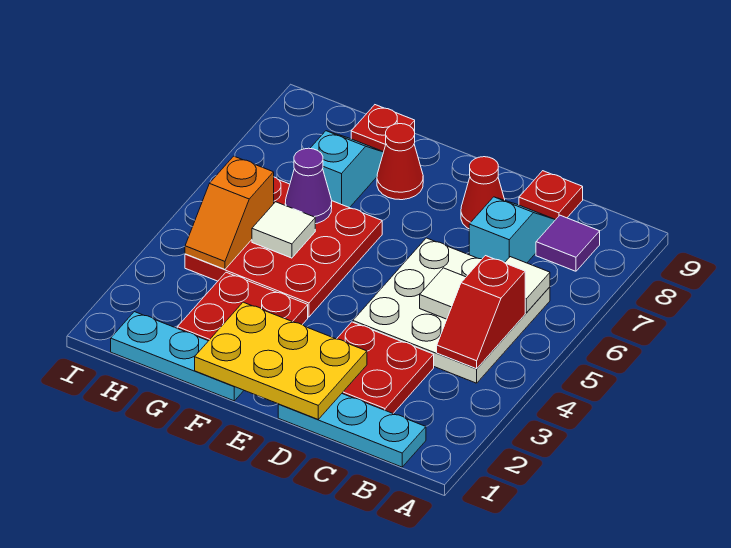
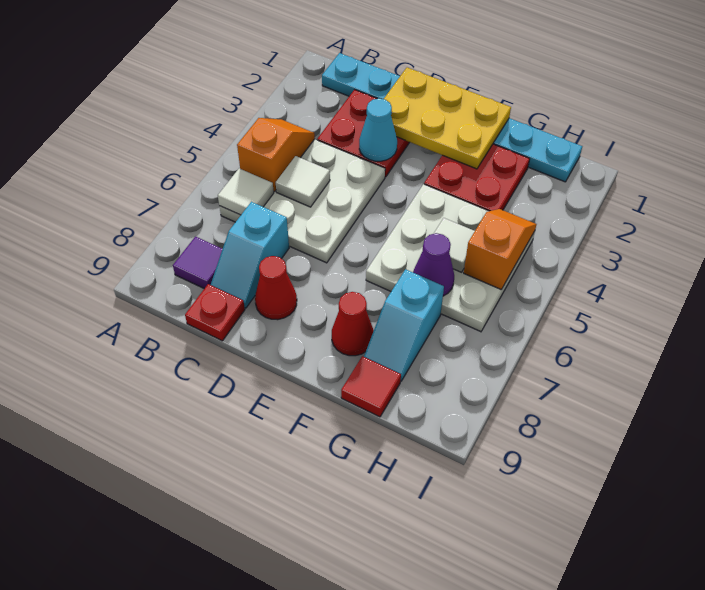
red 1x2 slope [437,256,525,369] -> orange 1x2 slope [237,118,315,192]
none -> cyan 1x1 cone [359,98,397,161]
red 3x3 plate [185,177,382,317] -> white 3x3 plate [366,184,535,332]
red 1x1 plate [351,105,415,152] -> red 1x1 tile [341,356,401,417]

